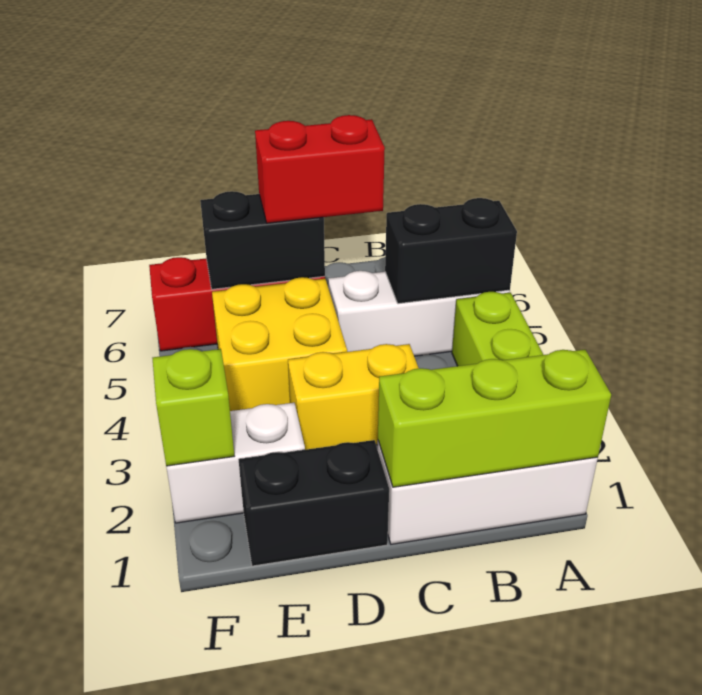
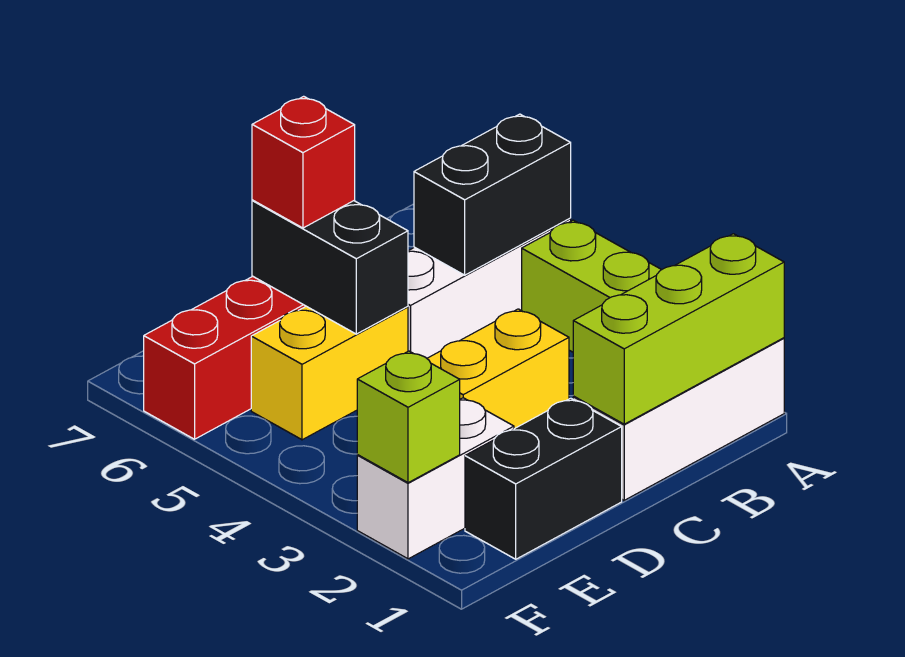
red 1x2 brick [255,115,385,223] -> red 1x1 brick [252,96,355,228]
yellow 2x2 brick [212,277,347,411] -> yellow 1x2 brick [251,306,408,440]
black 1x2 brick [200,191,325,289] -> black 1x2 brick turned to [252,200,408,334]

